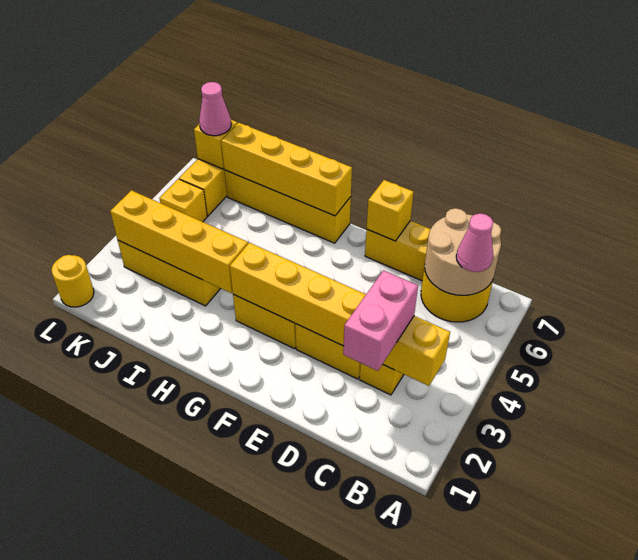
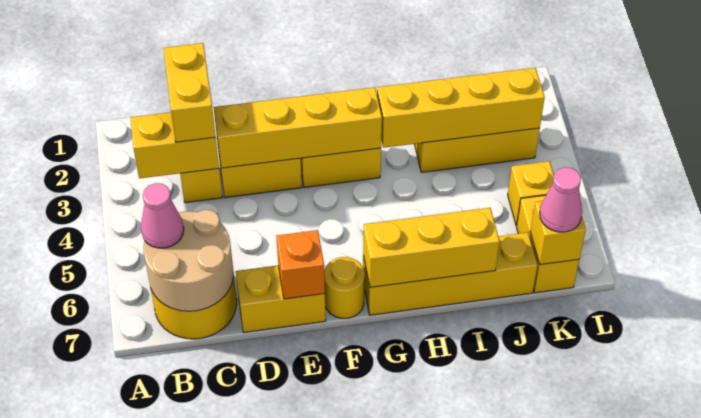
pink 1x2 brick [343,270,418,371] -> yellow 1x2 brick [164,43,216,142]
yellow 1x1 brick [367,180,414,241] -> orange 1x1 brick [276,230,325,299]
yellow 1x4 brick [221,123,352,216] -> yellow 1x3 brick [363,208,500,287]
yellow 1x1 round brick [52,255,94,307] -> yellow 1x1 round brick moved to [324,257,365,318]

